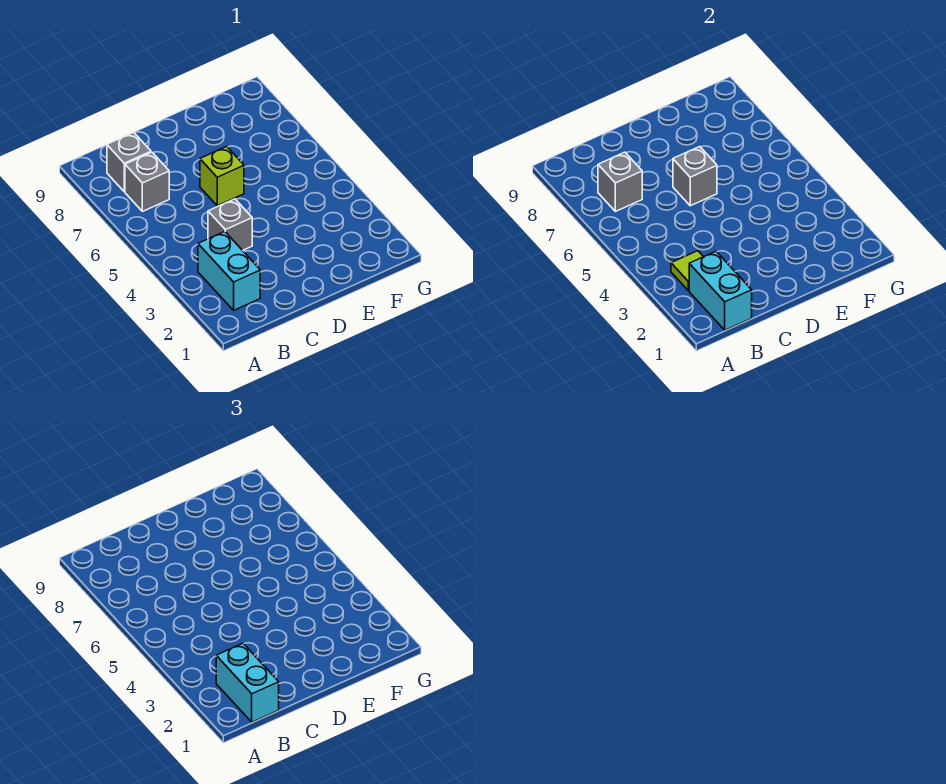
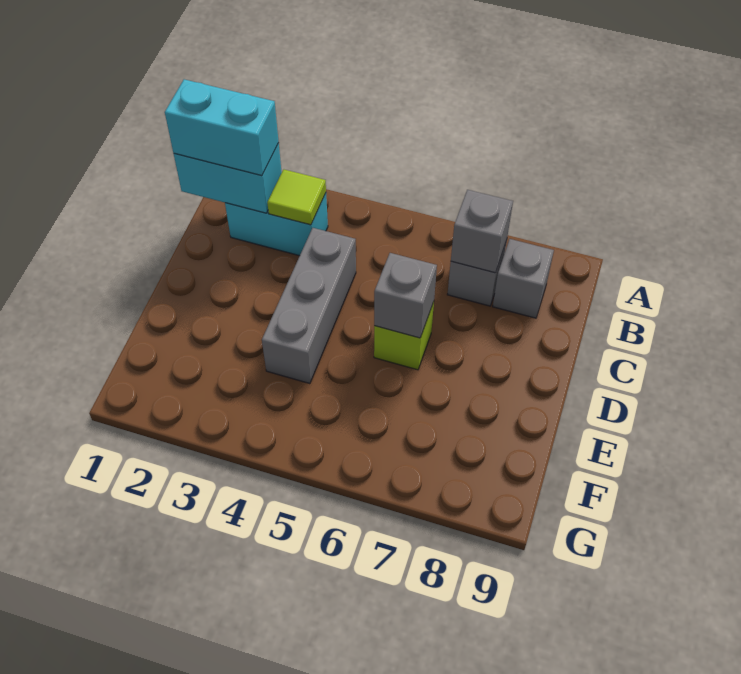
grey 1x1 brick [208,199,252,250] -> grey 1x3 brick [262,228,356,384]

